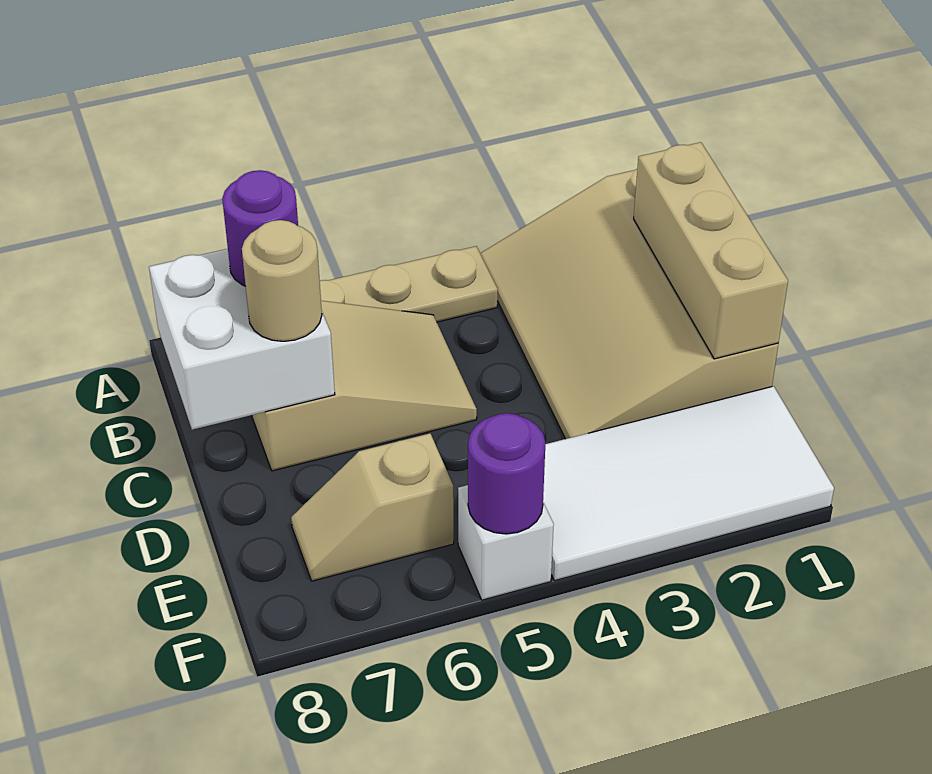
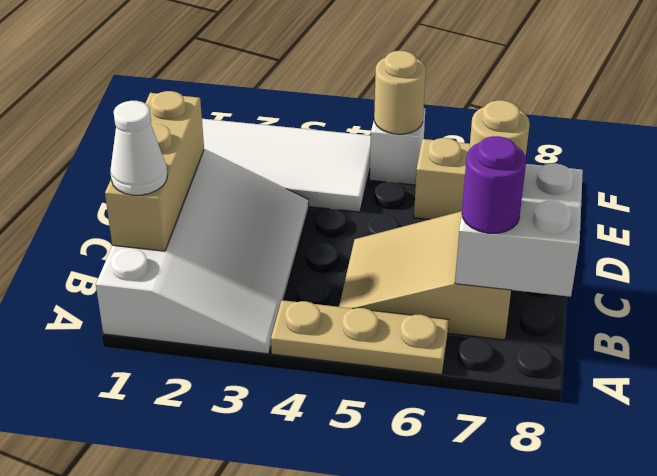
tan 3x4 slope [480,169,778,439] -> white 3x4 slope [96,149,309,354]
none -> white 1x1 cone [110,101,167,195]
purple 1x1 round brick [468,413,545,534] -> tan 1x1 round brick [374,51,426,134]

